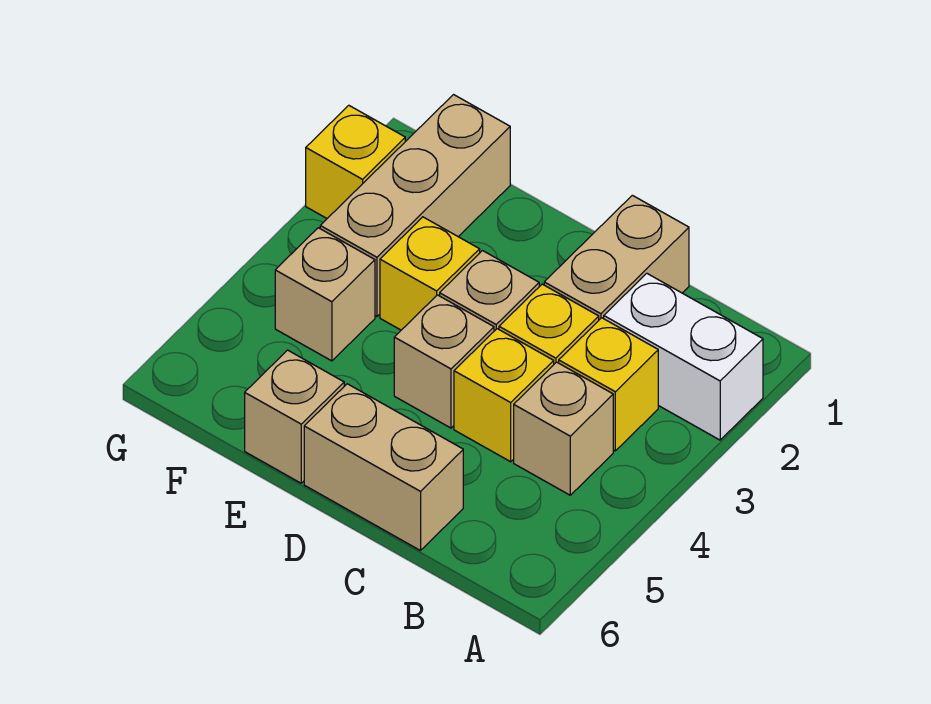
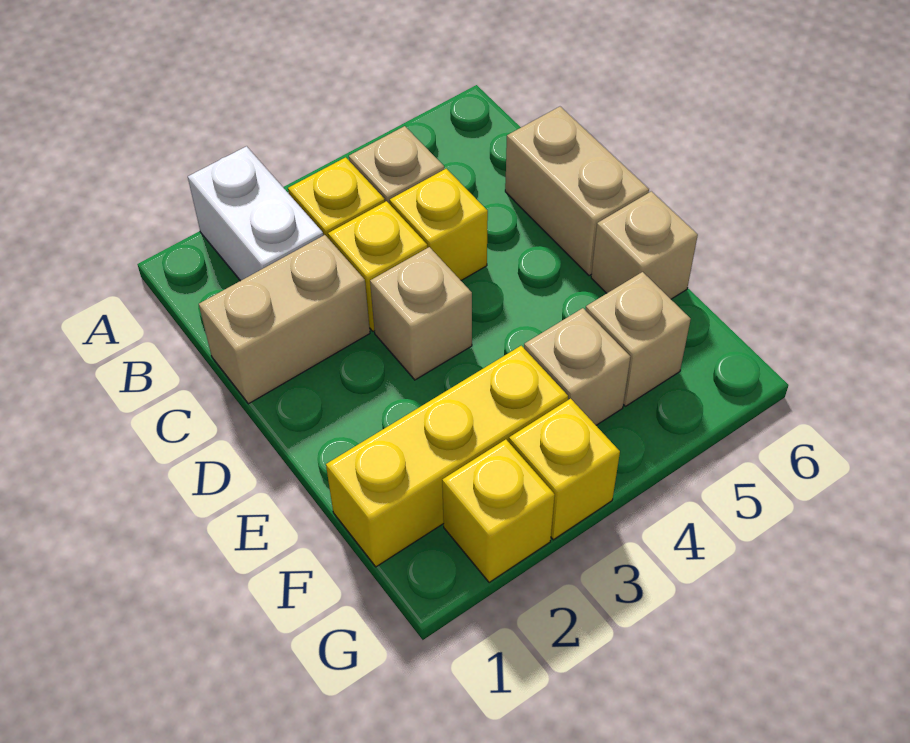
tan 1x1 brick [394,295,494,428] -> tan 1x1 brick moved to [585,272,691,406]
yellow 1x1 brick [380,217,480,330] -> yellow 1x1 brick moved to [509,398,620,540]
tan 1x3 brick [320,95,510,316] -> yellow 1x3 brick [326,346,568,567]

